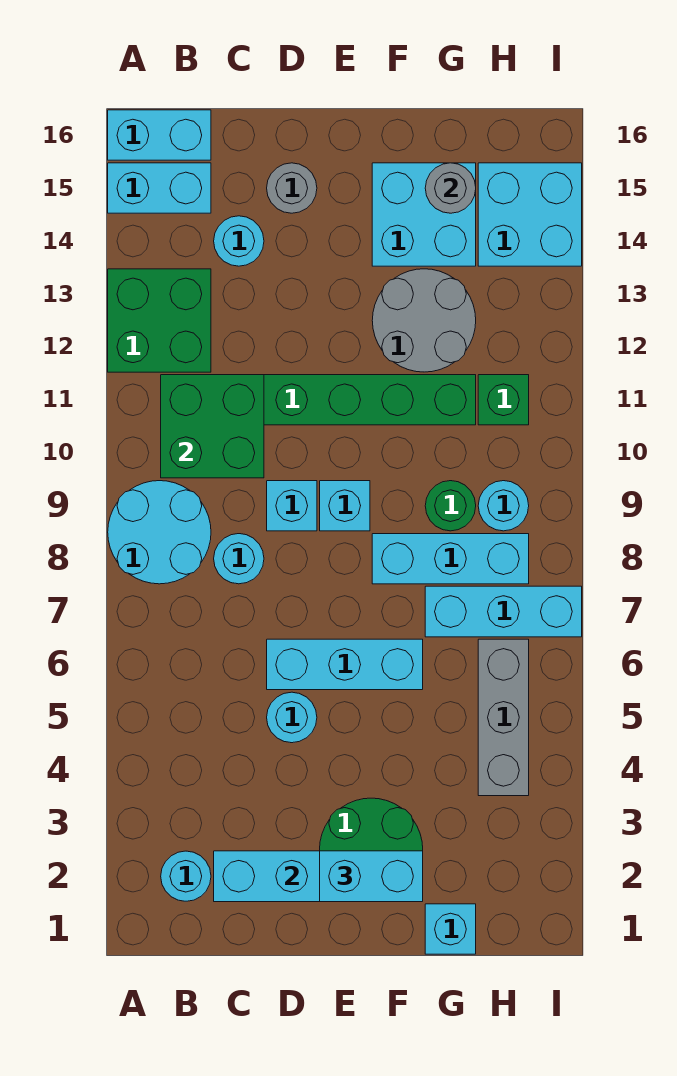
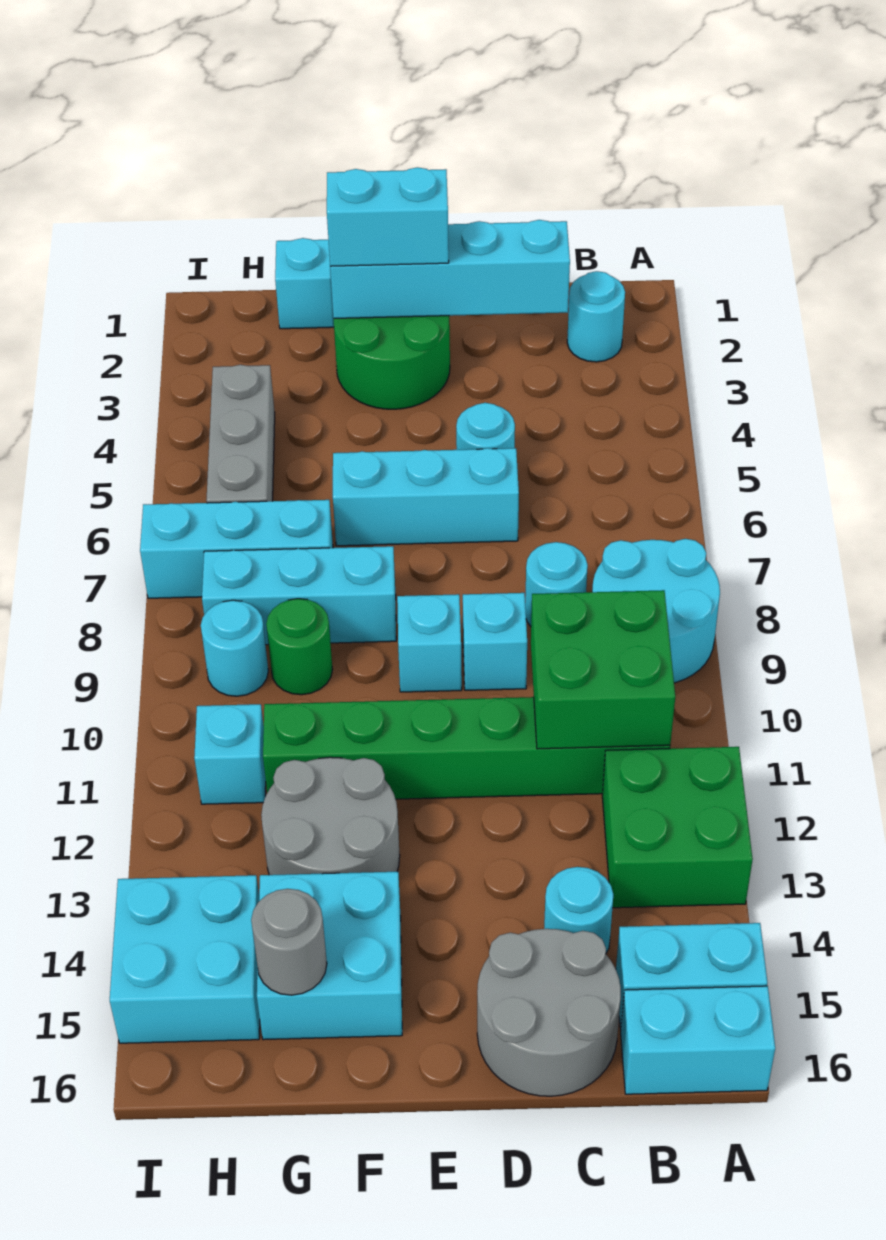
grey 1x1 round brick [267,163,317,213] -> grey 2x2 round brick [477,929,621,1096]
green 1x1 brick [478,375,529,425] -> cyan 1x1 brick [194,704,266,804]

